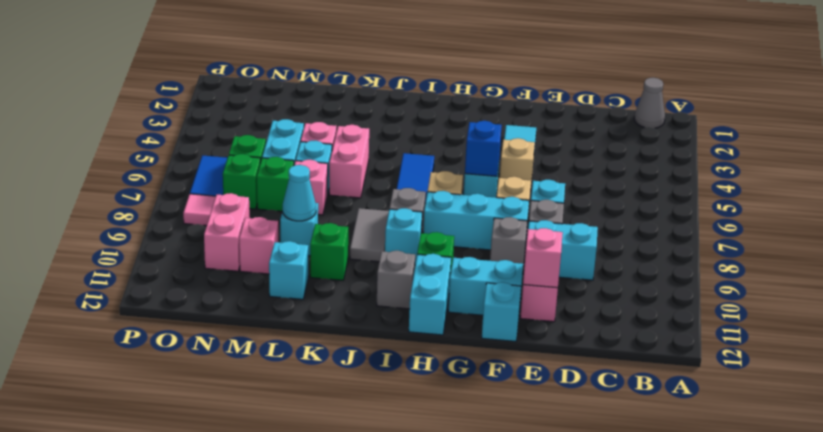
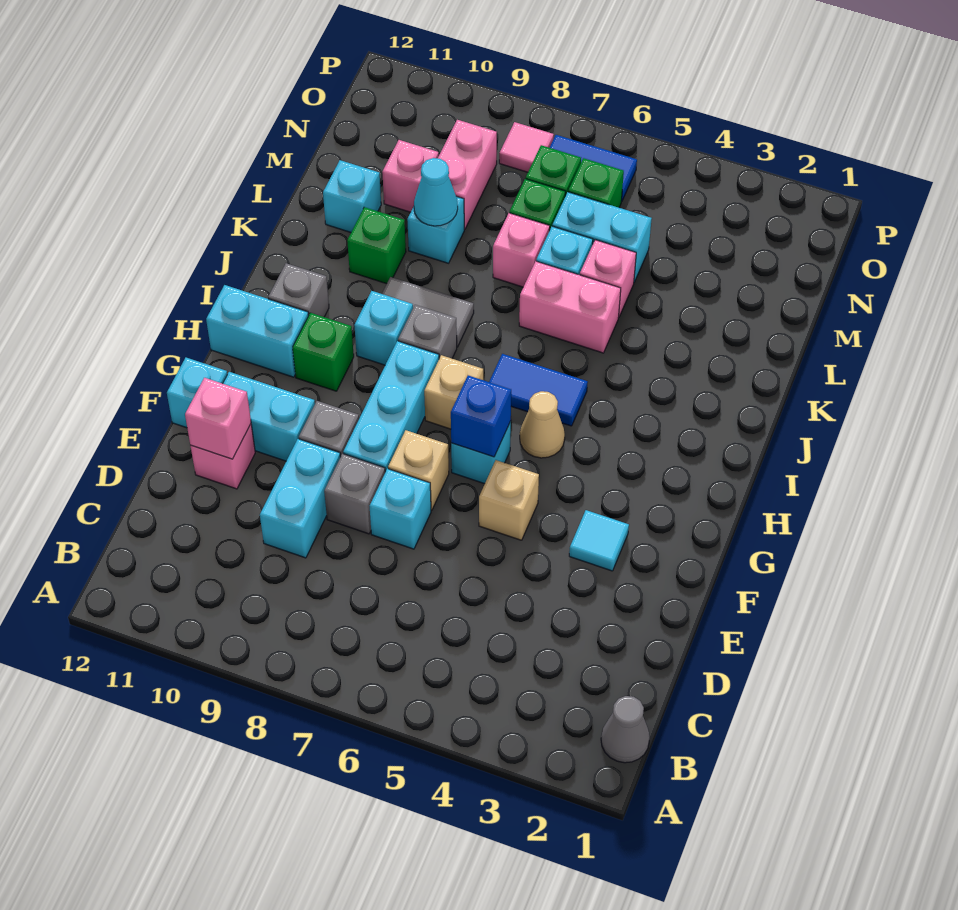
cyan 1x2 brick [448,257,523,315] -> cyan 1x2 brick turned to [223,372,315,461]
none -> tan 1x1 cone [520,391,565,458]
pink 1x2 brick [204,193,250,271] -> pink 1x2 brick turned to [438,120,497,229]

